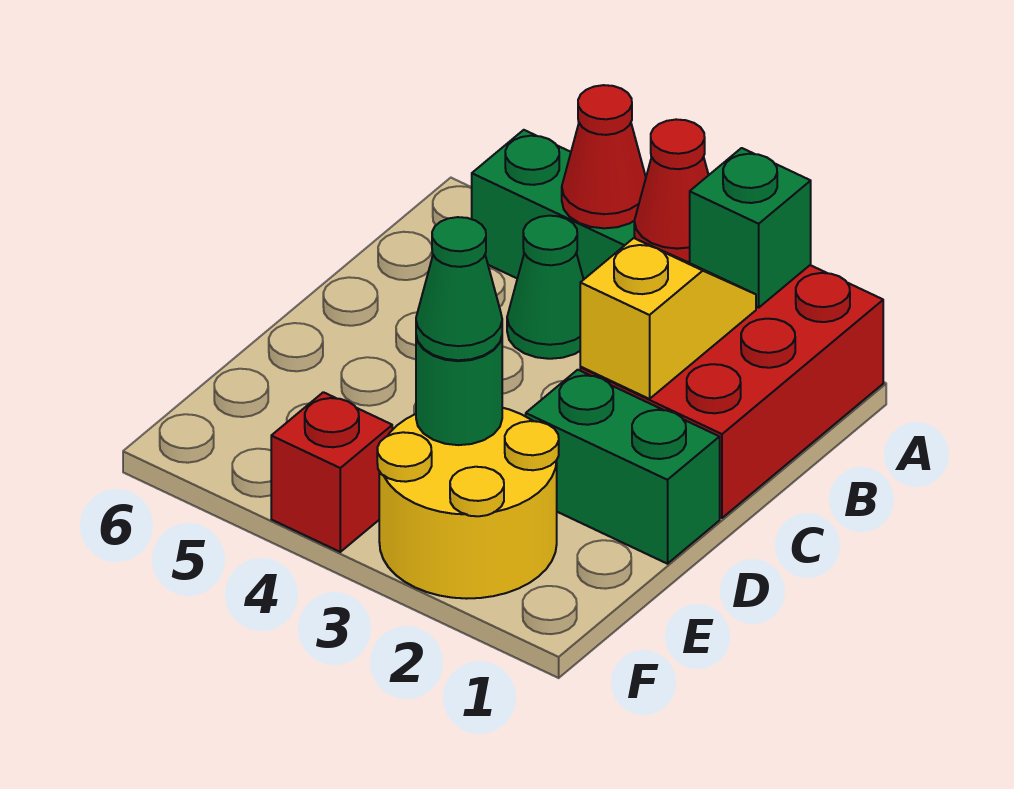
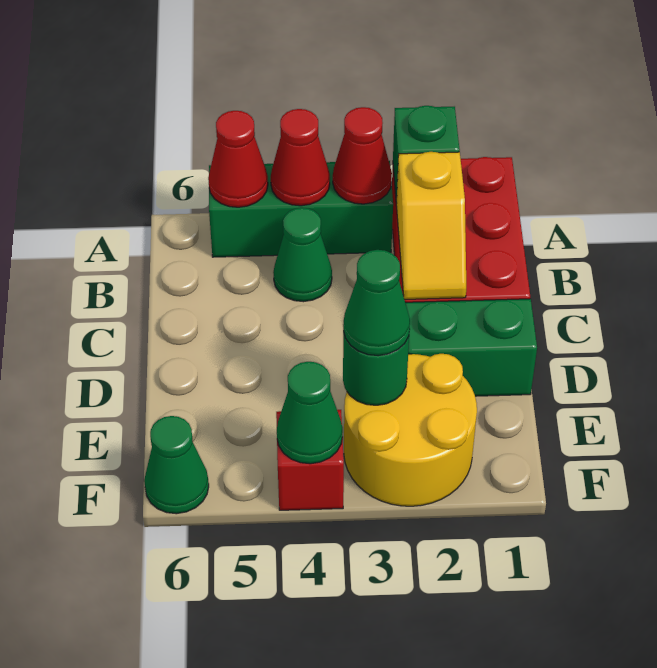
none -> red 1x1 cone [208,111,268,207]
yellow 1x2 slope [580,238,756,399] -> yellow 1x2 slope turned to [396,152,466,299]
none -> green 1x1 cone [277,362,343,464]
none -> green 1x1 cone [144,416,209,514]

